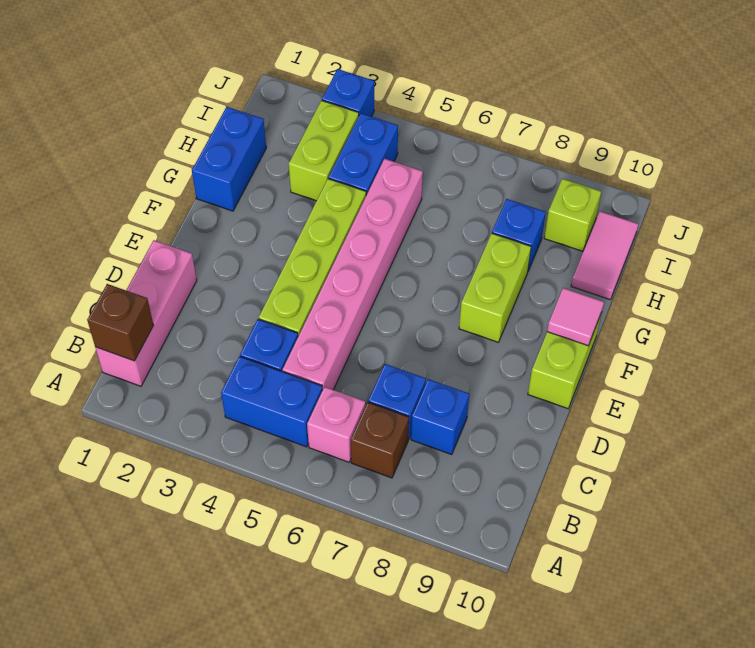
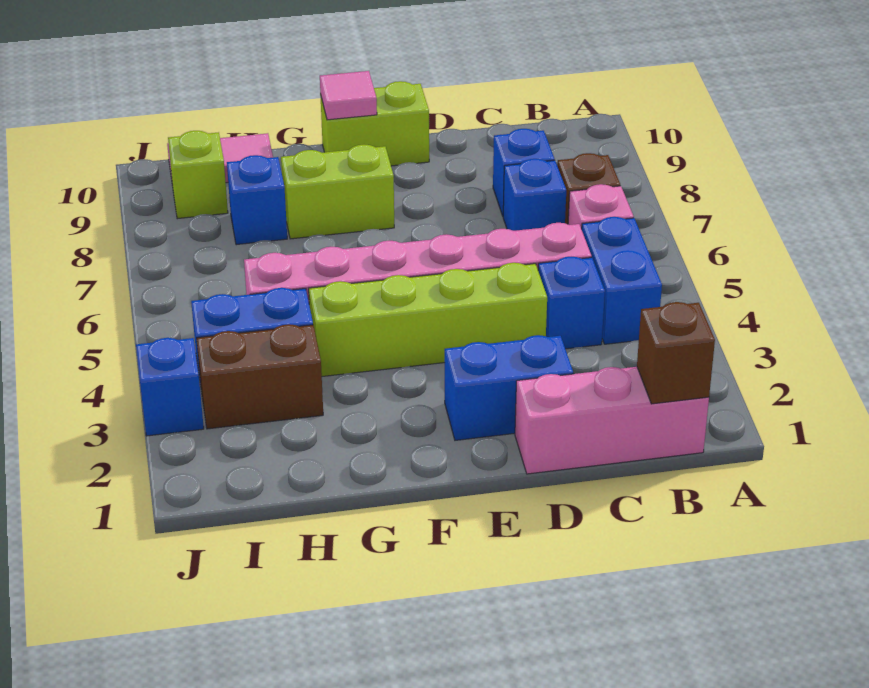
blue 1x2 brick [192,107,266,211] -> blue 1x2 brick moved to [445,335,573,440]
lime 1x2 brick [289,100,359,201] -> brown 1x2 brick [197,324,323,429]

